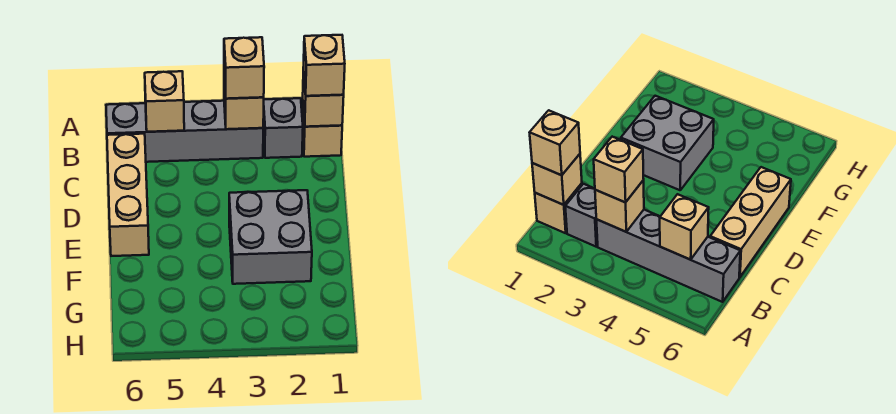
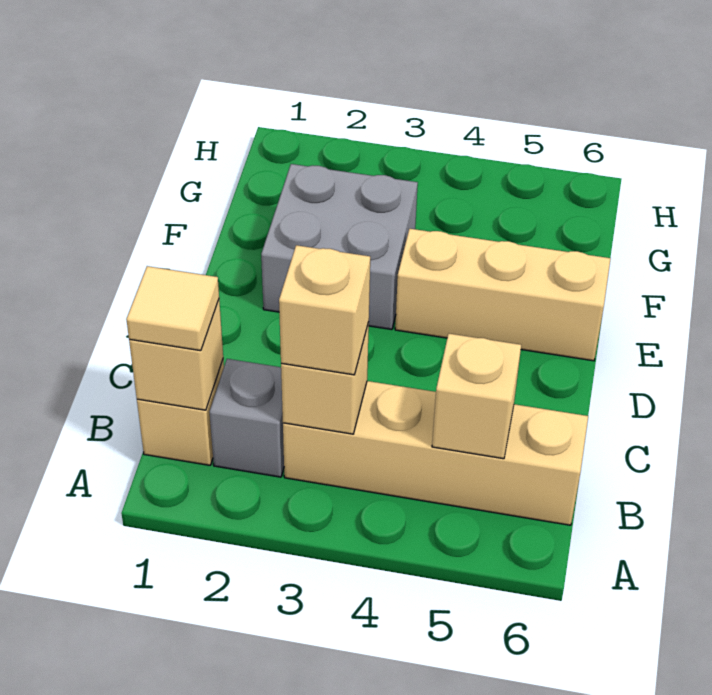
tan 1x1 brick [303,35,345,96] -> tan 1x1 tile [126,266,219,351]
grey 1x4 brick [106,101,263,162] -> tan 1x4 brick [283,381,588,525]
tan 1x3 brick [107,134,149,256] -> tan 1x3 brick turned to [395,229,611,361]

